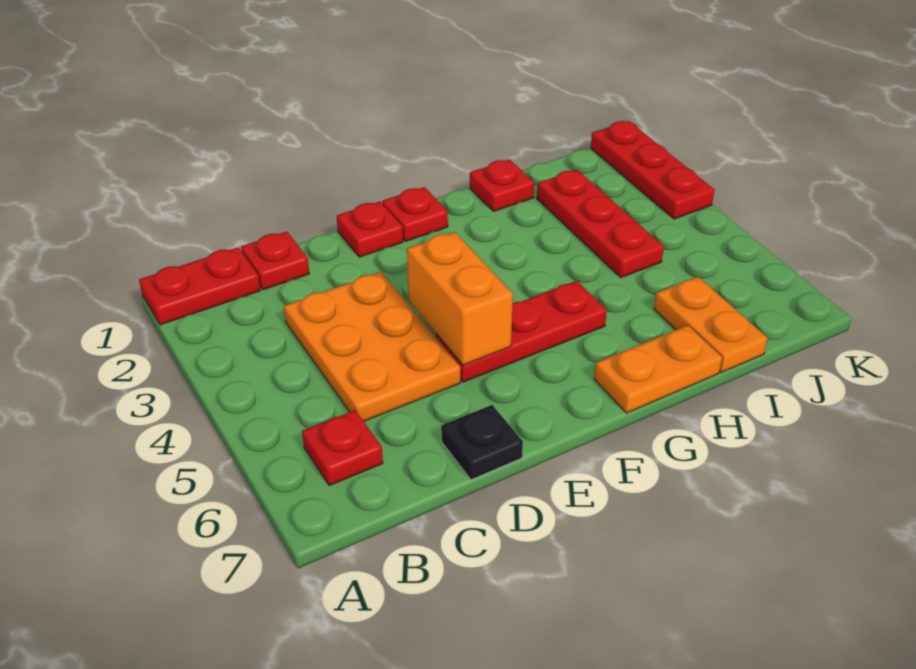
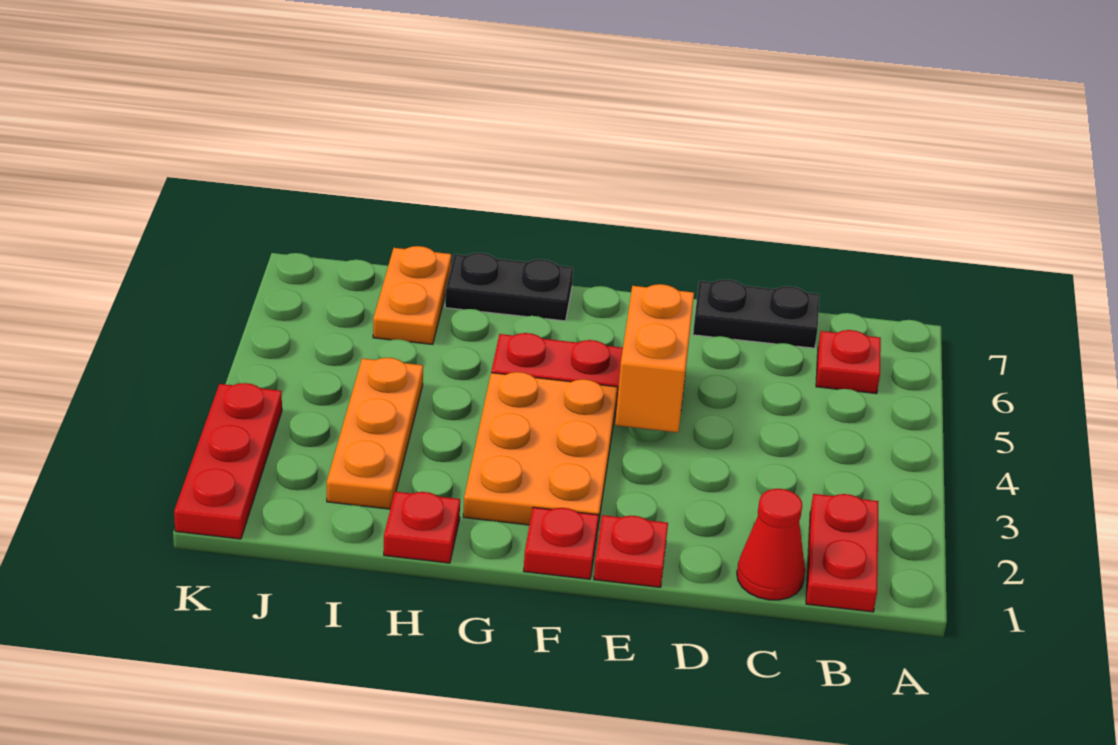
red 1x2 plate [139,247,260,325] -> red 1x2 plate turned to [806,494,879,612]
red 1x1 plate [241,232,309,290] -> red 1x1 cone [737,489,805,600]
orange 2x3 plate [284,272,460,421] -> orange 2x3 plate moved to [463,372,618,530]
black 1x1 plate [441,405,523,480] -> black 1x2 plate [693,280,819,348]
orange 1x2 plate [594,325,722,413] -> black 1x2 plate [445,253,573,321]
red 1x3 plate [537,170,664,278] -> orange 1x3 plate [327,358,423,509]

